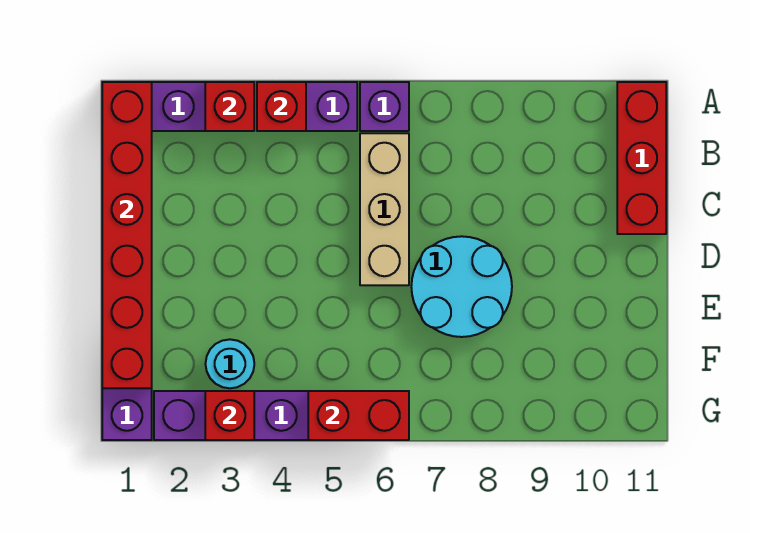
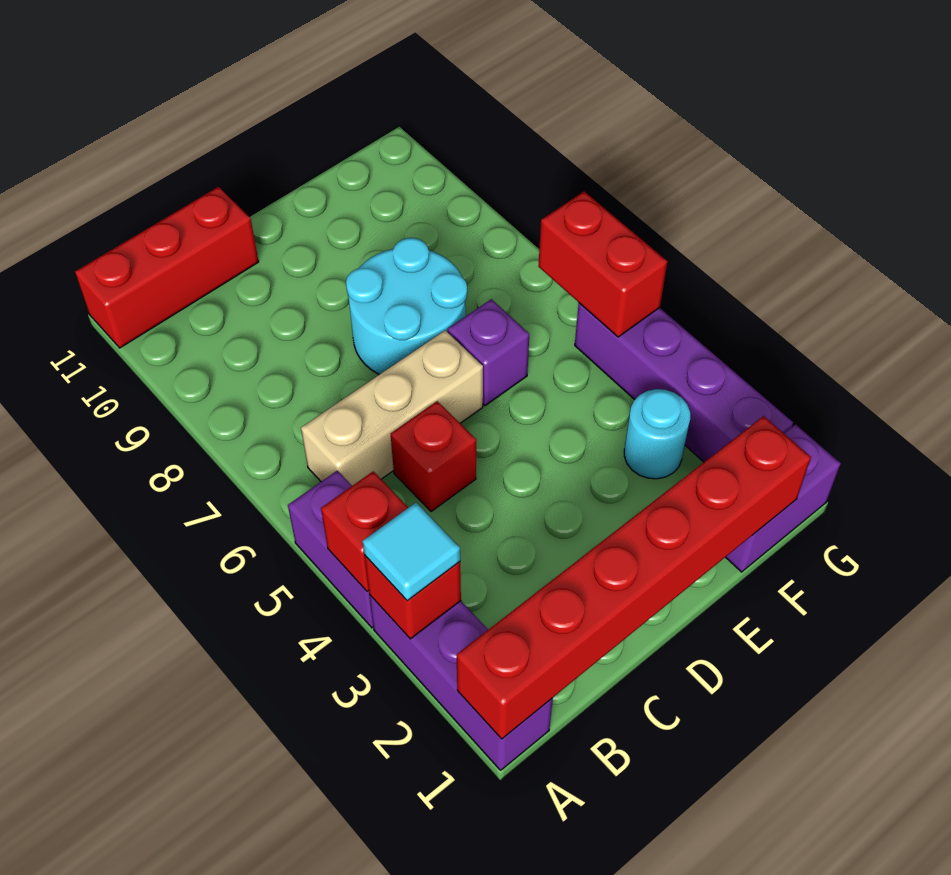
none -> cyan 1x1 tile [363,503,460,601]
purple 1x1 brick [360,82,409,131] -> purple 1x1 brick moved to [448,299,529,406]
red 1x1 brick [205,391,254,440] -> red 1x1 brick moved to [391,401,476,512]

